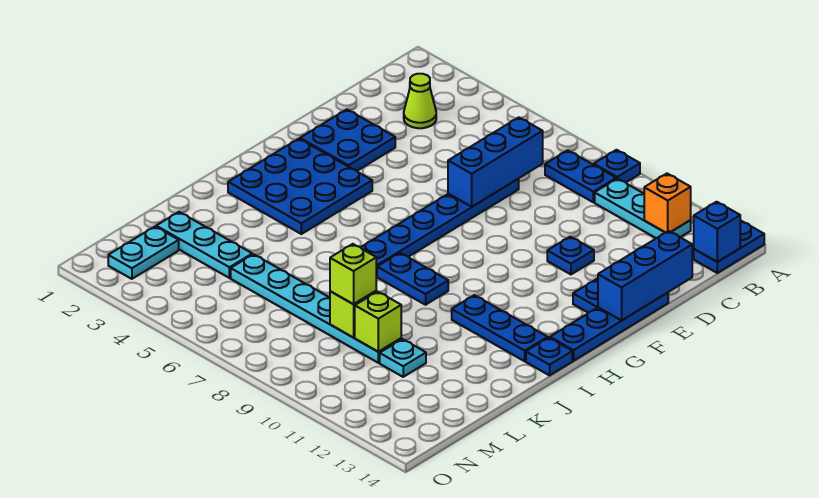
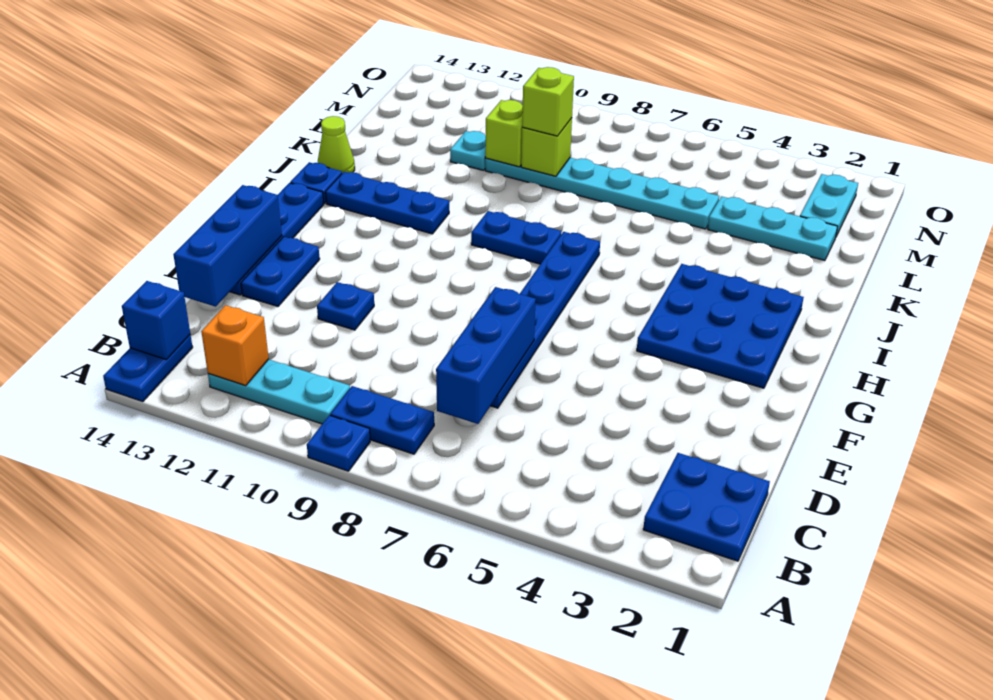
lime 1x1 cone [404,74,436,128] -> lime 1x1 cone moved to [318,116,355,173]
blue 2x2 plate [300,110,395,171] -> blue 2x2 plate moved to [643,453,770,561]

